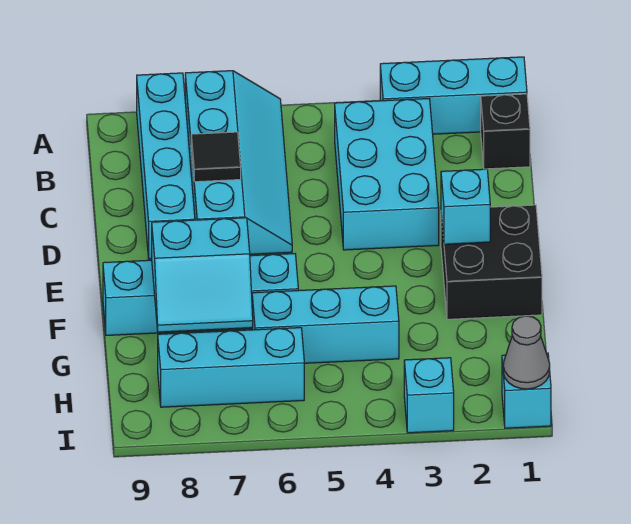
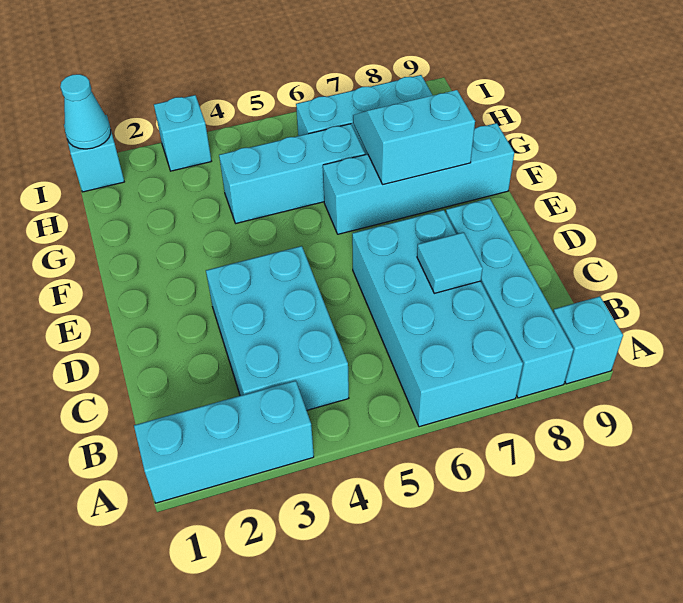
cyan 2x4 slope [185,71,292,254] -> cyan 2x4 brick [352,210,523,427]
black 1x1 brick [481,94,530,169] -> none
black 1x1 tile [191,132,241,182] -> cyan 1x1 tile [417,232,483,293]
black 2x2 brick [441,205,542,319] -> none
cyan 1x1 brick [441,169,490,244] -> cyan 1x1 brick moved to [553,296,623,384]
grey 1x1 cone [503,316,550,389] -> cyan 1x1 cone [60,74,111,149]

